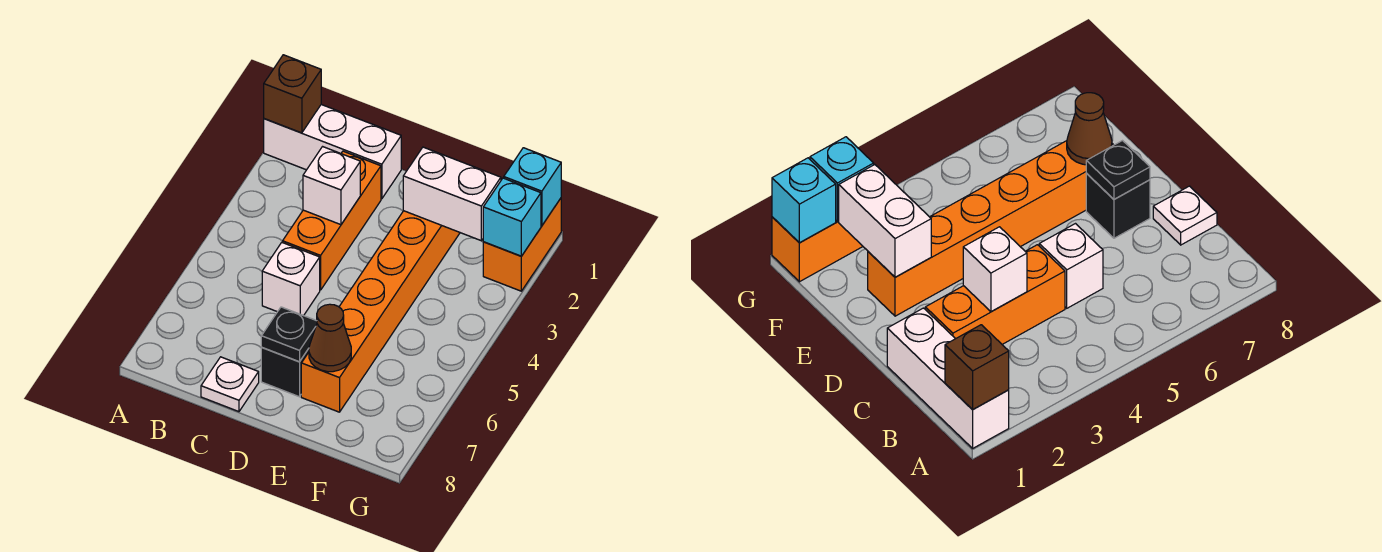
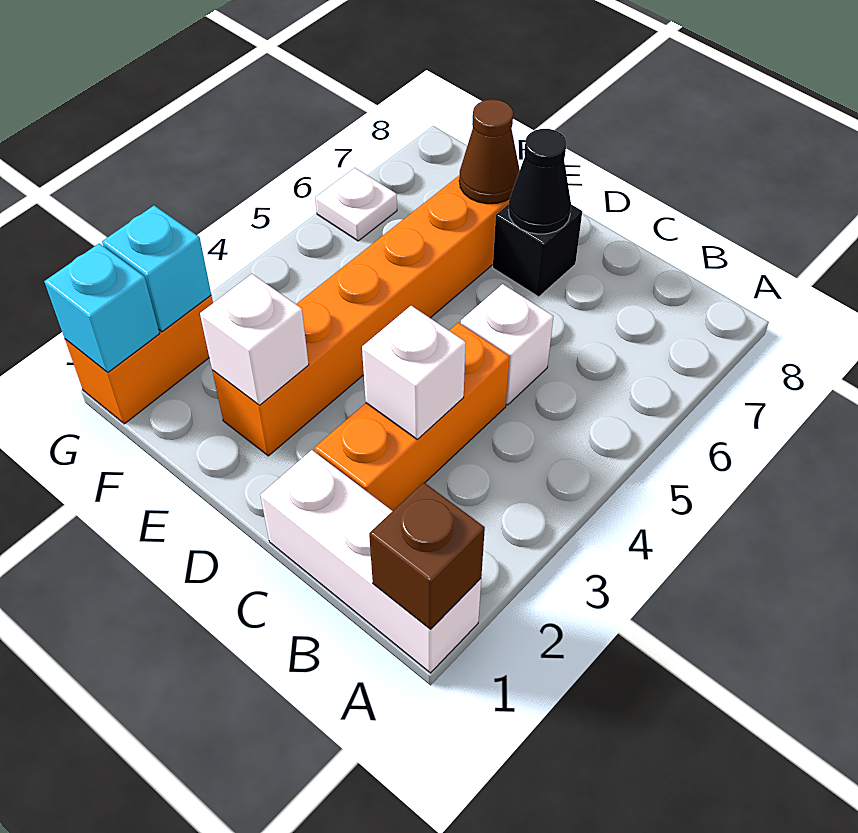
white 1x1 plate [201,357,259,412] -> white 1x1 plate moved to [315,168,397,241]
black 1x1 plate [261,307,317,362] -> black 1x1 cone [509,129,571,234]
white 1x2 brick [403,147,501,241] -> white 1x1 brick [200,274,309,405]

